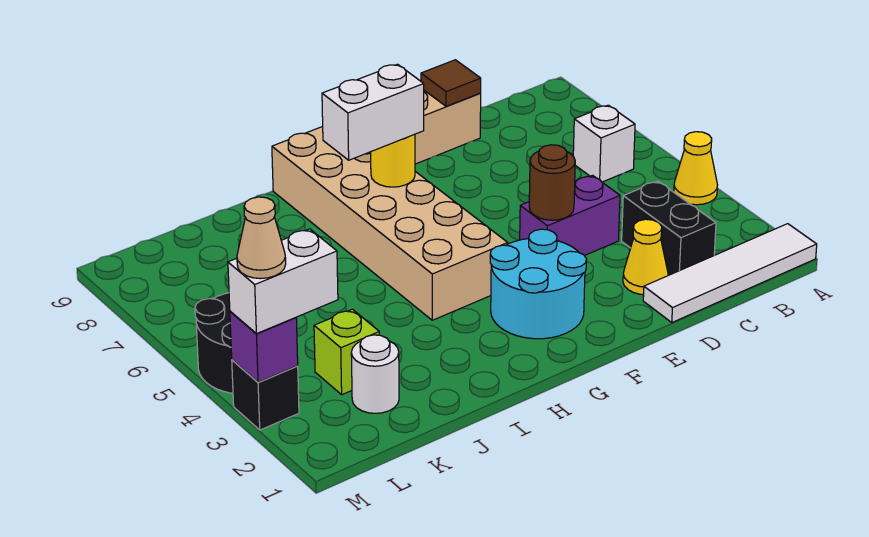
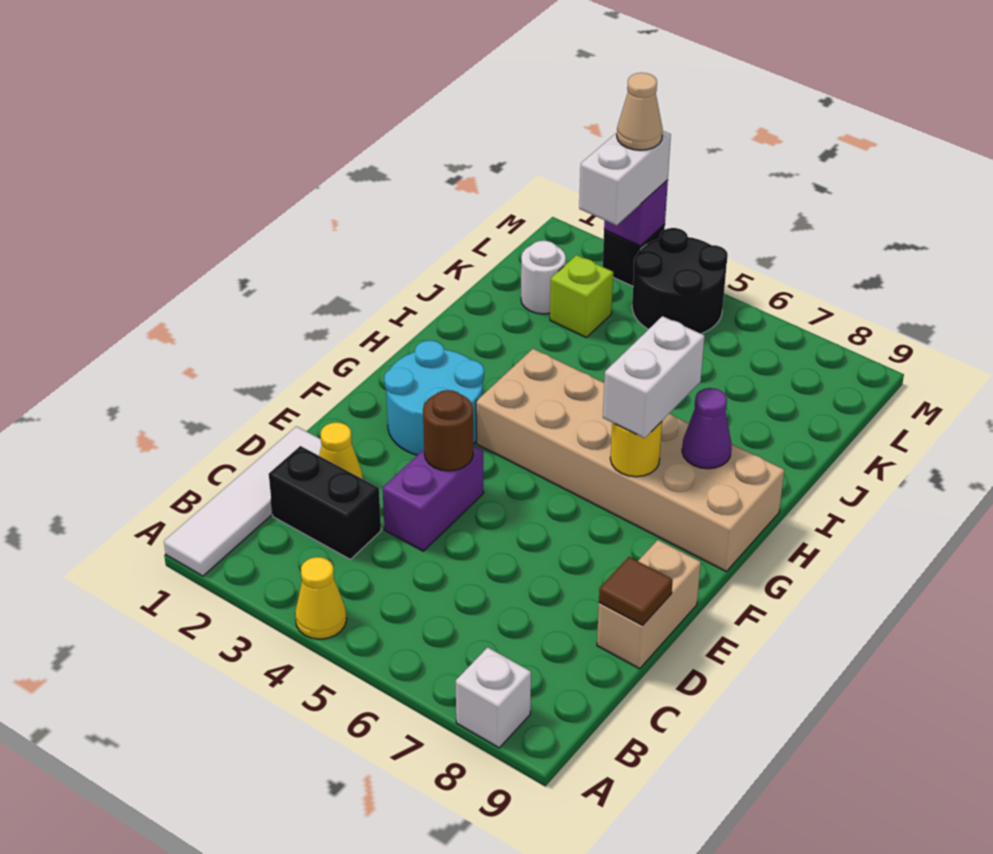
white 1x1 brick [573,105,635,182] -> white 1x1 brick moved to [456,647,531,748]
none -> purple 1x1 cone [682,388,732,469]

